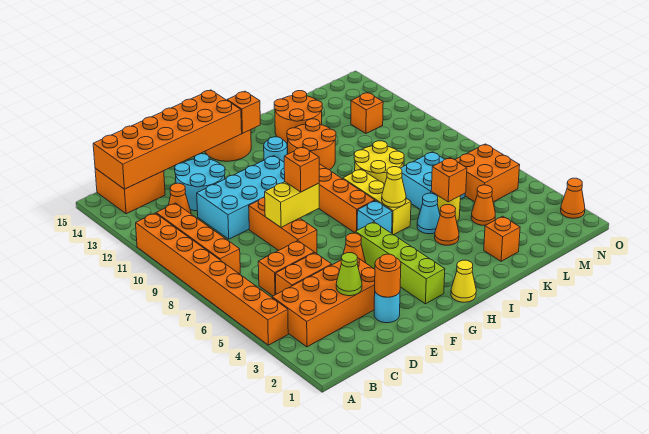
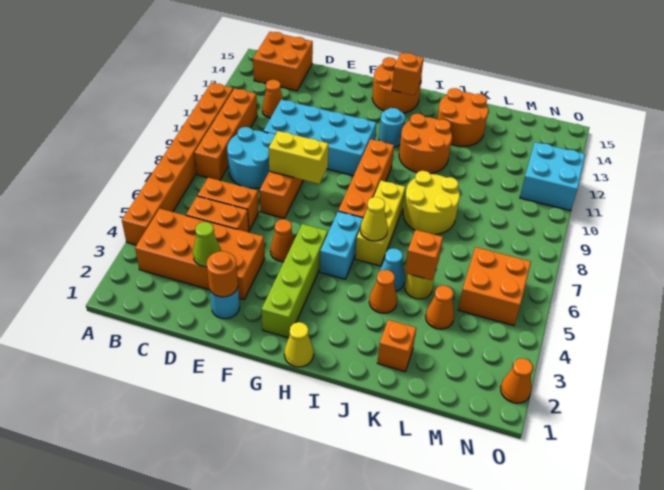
orange 2x6 brick [93,90,242,189] -> none
cyan 2x2 round brick [175,154,225,211] -> cyan 2x2 round brick moved to [227,127,276,188]
orange 1x1 brick [284,147,319,192] -> none
cyan 1x1 brick [357,201,392,233] -> cyan 1x2 brick [320,211,363,279]
cyan 2x2 brick [401,152,465,210] -> cyan 2x2 brick moved to [520,142,585,211]
orange 1x1 brick [351,93,383,133] -> none

